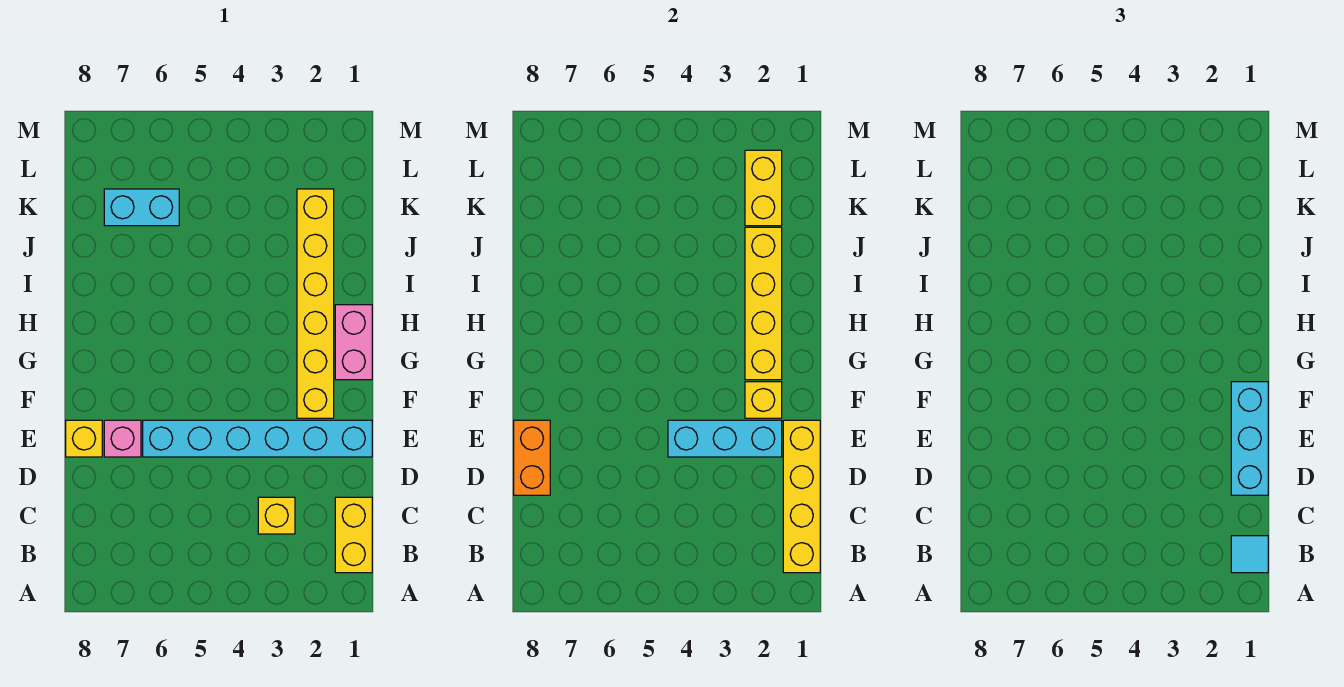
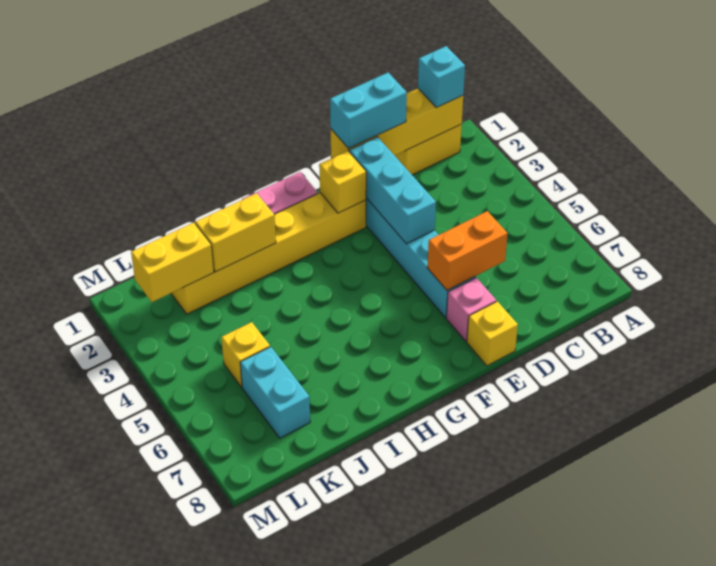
cyan 1x1 tile [1231,536,1268,573] -> cyan 1x1 brick [418,46,465,108]
yellow 1x1 brick [258,497,295,534] -> yellow 1x1 brick moved to [221,322,270,387]
cyan 1x3 brick [1231,382,1268,495] -> cyan 1x2 brick [330,73,407,149]
orange 1x2 brick [514,420,550,495] -> orange 1x2 brick moved to [427,211,508,290]
yellow 1x4 brick [745,227,782,380] -> yellow 1x2 brick [196,193,276,272]

